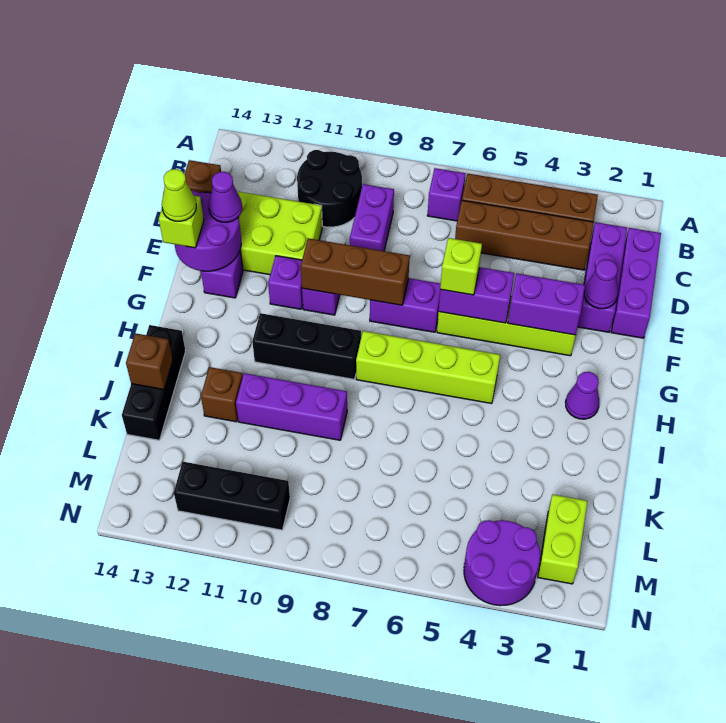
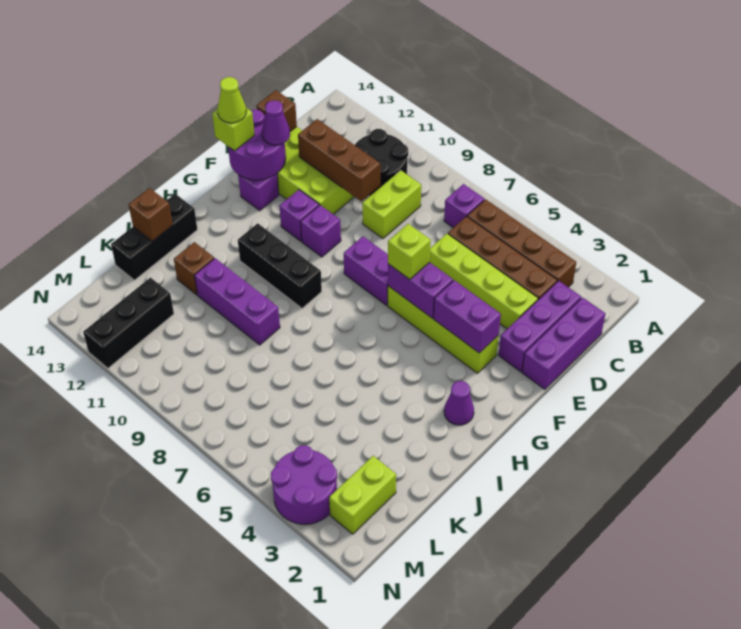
purple 1x2 brick [350,184,394,251] -> lime 1x2 brick [362,170,421,239]
purple 1x1 cone [584,260,618,309] -> none
brown 1x3 brick [301,238,410,305] -> brown 1x3 brick moved to [298,119,380,201]
lime 1x4 brick [356,331,500,404] -> lime 1x4 brick moved to [430,234,538,329]
black 1x3 brick [174,462,290,530] -> black 1x3 brick turned to [83,278,174,368]

